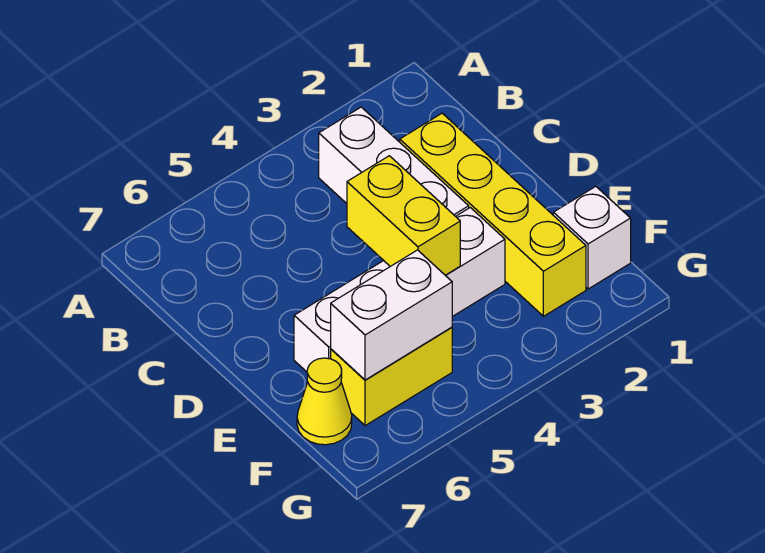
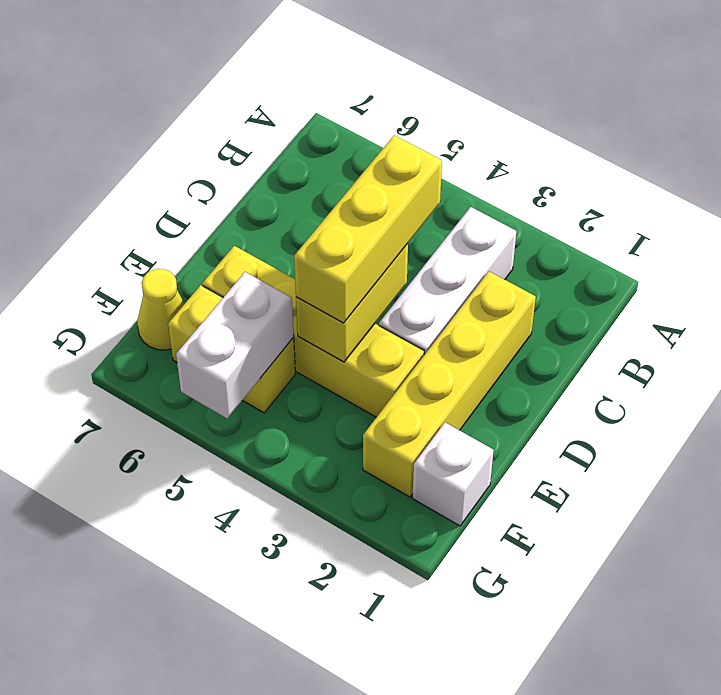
none -> yellow 1x3 brick [294,135,442,323]
white 1x4 brick [294,207,505,372] -> yellow 1x4 brick [202,246,424,417]
white 1x2 brick [331,250,452,380] -> white 1x2 brick turned to [176,272,294,418]

